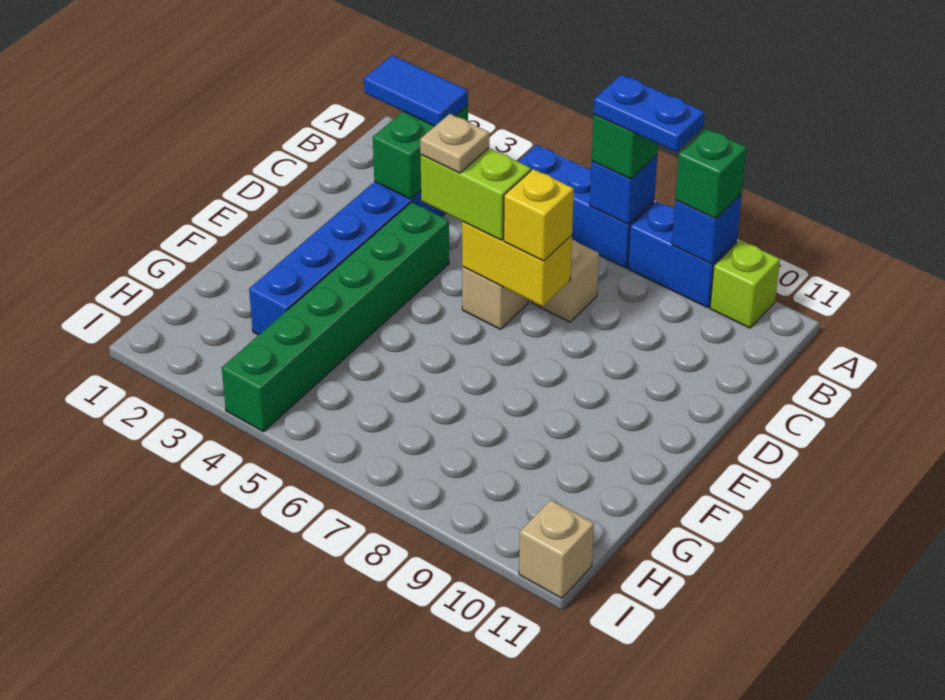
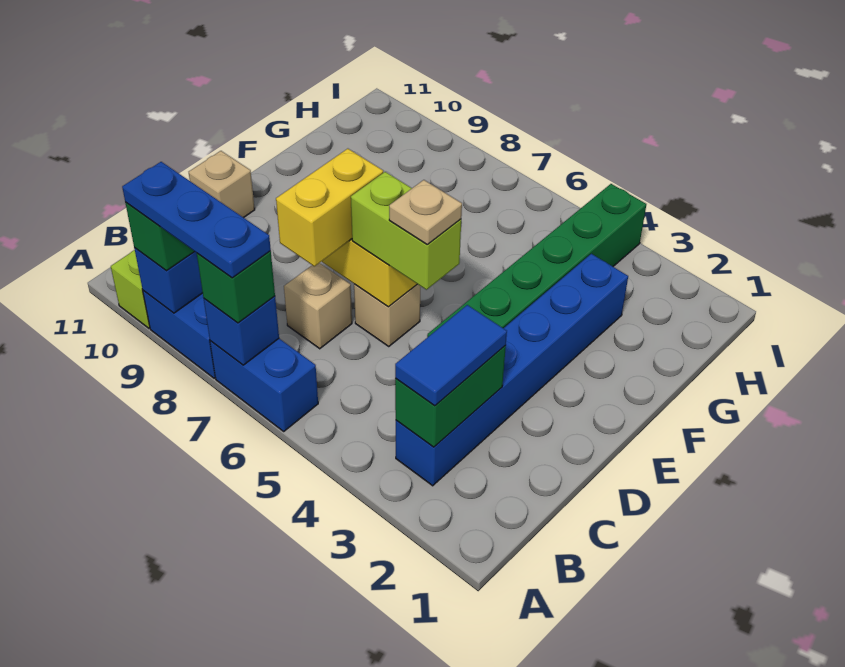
blue 1x3 brick [518,145,654,268] -> blue 1x2 brick [210,339,318,431]
blue 1x2 plate [594,75,704,152] -> blue 1x3 plate [122,162,271,278]
blue 1x2 tile [364,55,468,126] -> blue 1x2 tile turned to [395,305,507,406]
yellow 1x1 brick [504,169,574,261] -> yellow 1x2 brick [276,149,383,266]
tan 1x1 brick [519,500,594,598] -> tan 1x1 brick moved to [189,151,255,218]

